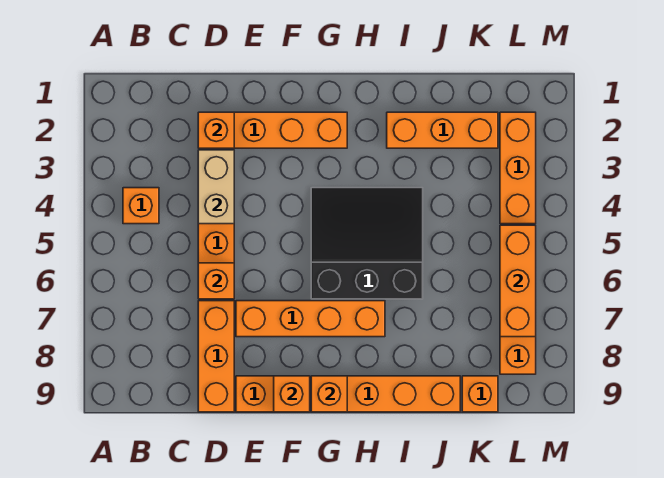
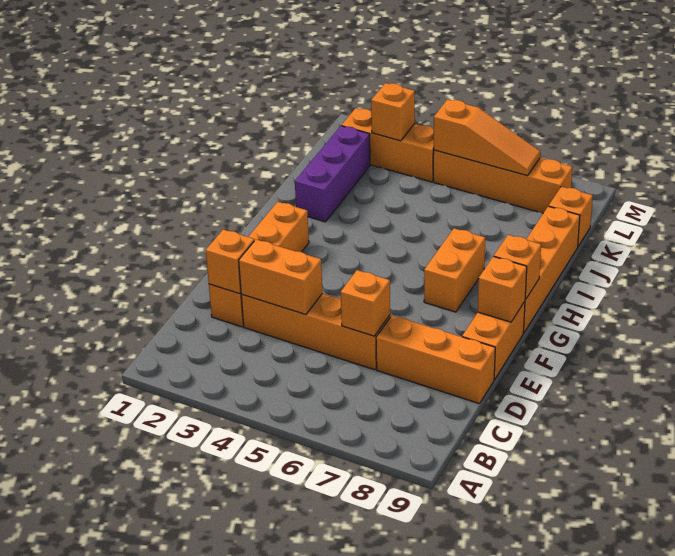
orange 1x1 brick [123,188,159,224] -> orange 1x1 brick moved to [371,83,415,141]
tan 1x2 brick [198,150,234,224] -> orange 1x2 brick [239,239,322,315]
orange 1x4 brick [236,301,385,337] -> orange 1x2 brick [424,228,485,312]
black 3x3 slope [311,188,423,299] -> none
orange 1x3 brick [387,112,498,148] -> purple 1x3 brick [295,126,370,222]
orange 1x3 brick [500,225,536,337] -> orange 1x3 slope [434,99,540,176]

